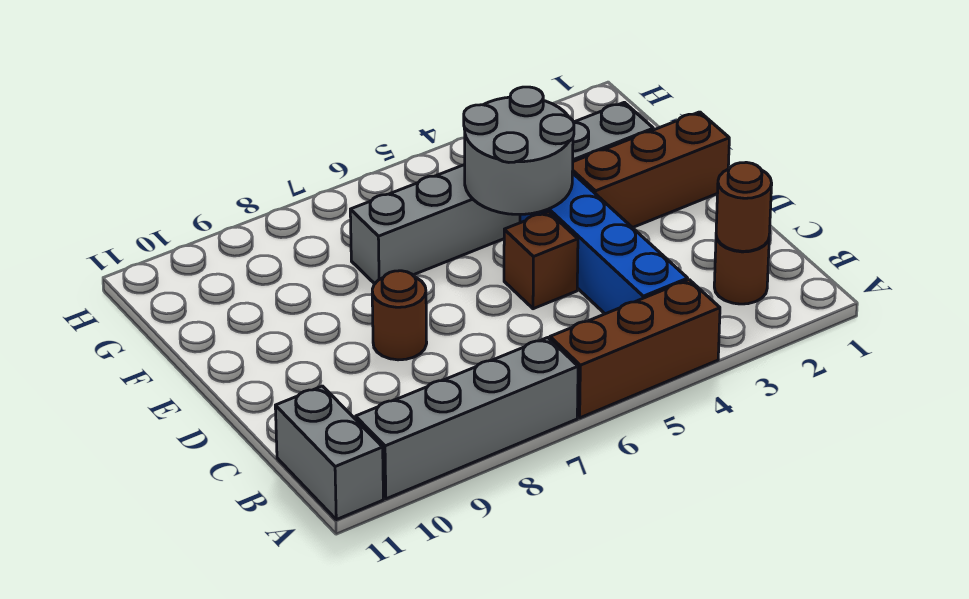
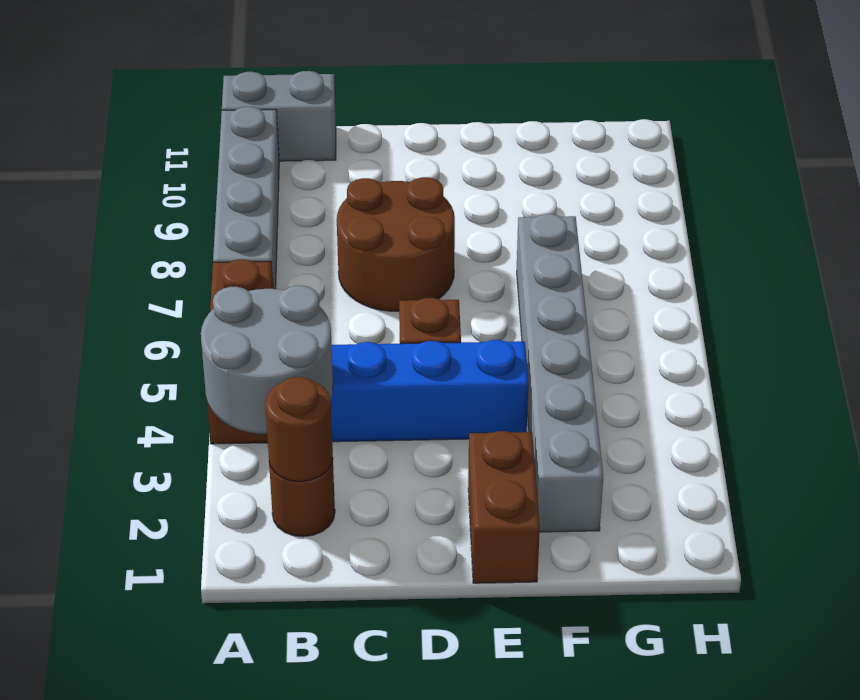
brown 1x1 round brick [372,271,427,360] -> brown 2x2 round brick [337,177,455,311]
brown 1x3 brick [572,112,729,228] -> brown 1x2 brick [468,431,540,583]
grey 2x2 round brick [464,87,574,214] -> grey 2x2 round brick moved to [201,286,333,434]

